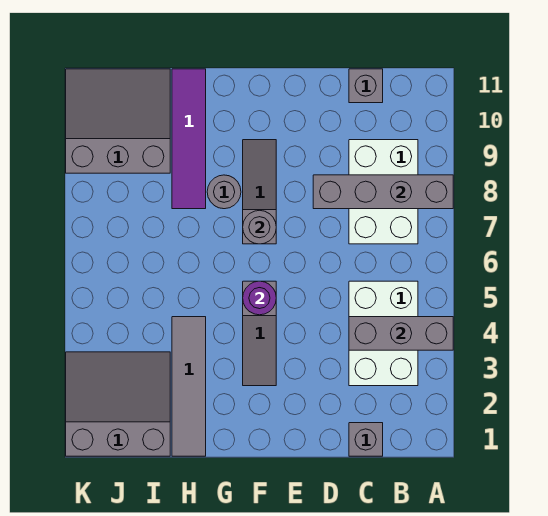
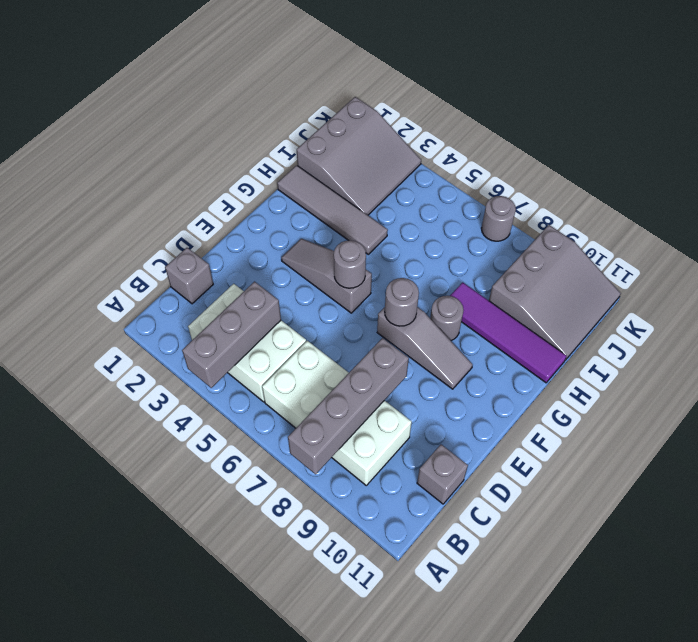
white 2x3 brick [349,140,418,244] -> white 2x4 brick [262,341,412,485]
purple 1x1 round brick [243,281,276,315] -> grey 1x1 round brick [334,240,366,288]
none -> grey 1x1 round brick [481,196,516,241]

